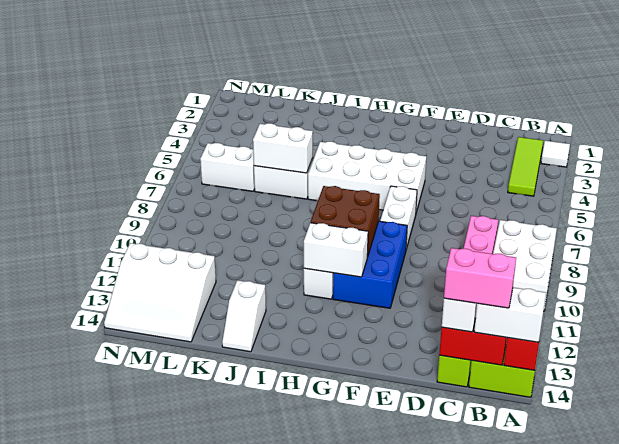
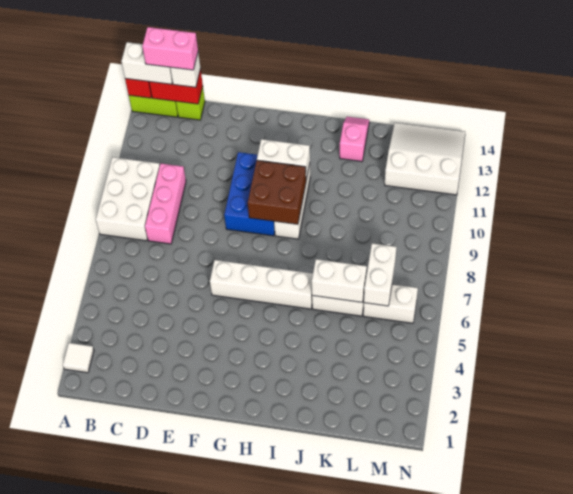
lime 1x3 tile [508,137,543,196] -> none
white 2x4 brick [308,142,426,212] -> white 1x4 brick [210,260,313,309]
white 1x2 brick [380,186,417,249] -> white 1x2 brick moved to [364,243,396,306]
white 1x2 slope [222,280,266,352] -> pink 1x2 slope [340,117,369,161]

